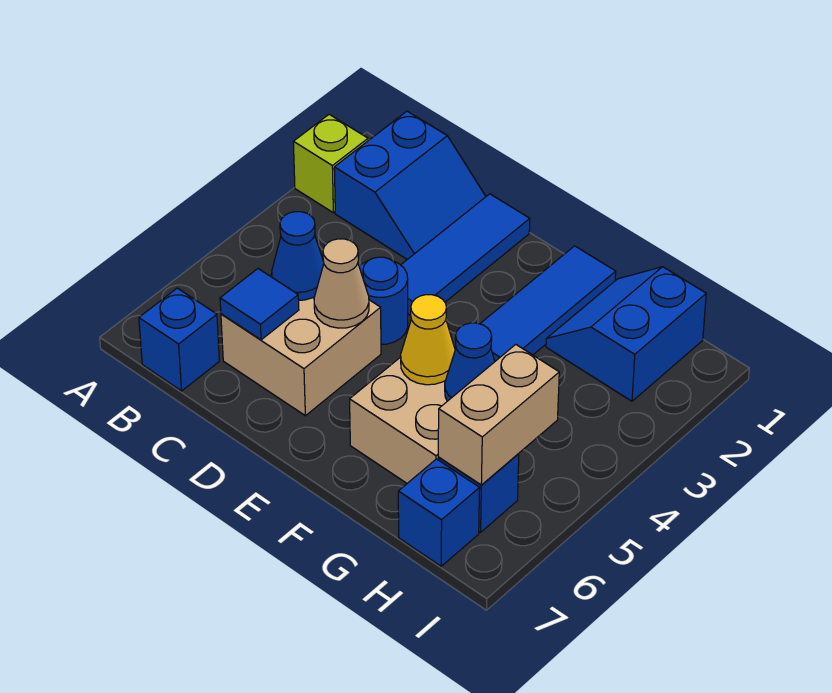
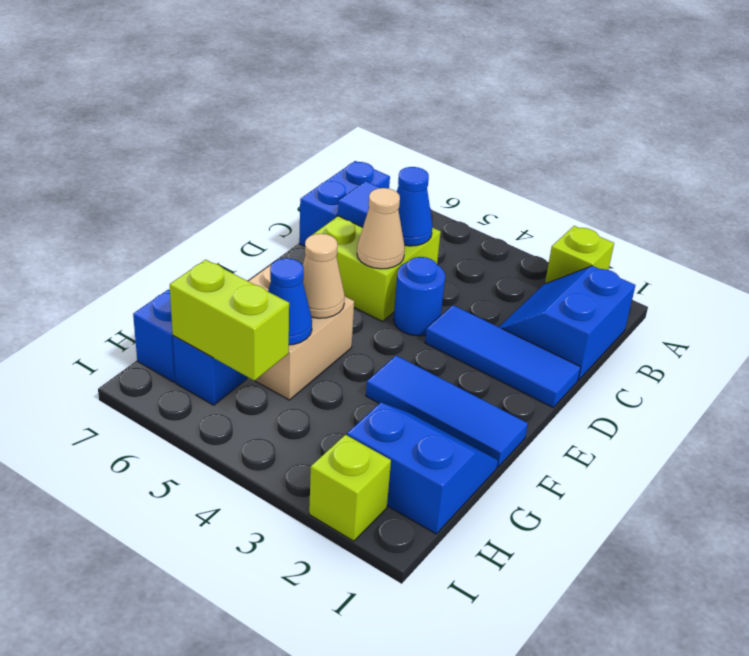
blue 2x2 slope [334,111,486,259] -> blue 2x2 slope turned to [499,266,636,380]
blue 1x1 brick [139,288,219,391] -> blue 1x2 brick [299,161,390,246]
tan 2x2 brick [221,274,381,416] -> lime 2x2 brick [313,216,441,321]
yellow 1x1 cone [401,295,455,385] -> tan 1x1 cone [303,234,345,318]
tan 1x2 brick [438,345,559,485] -> lime 1x2 brick [170,260,289,381]
none -> lime 1x1 brick [309,435,391,541]

